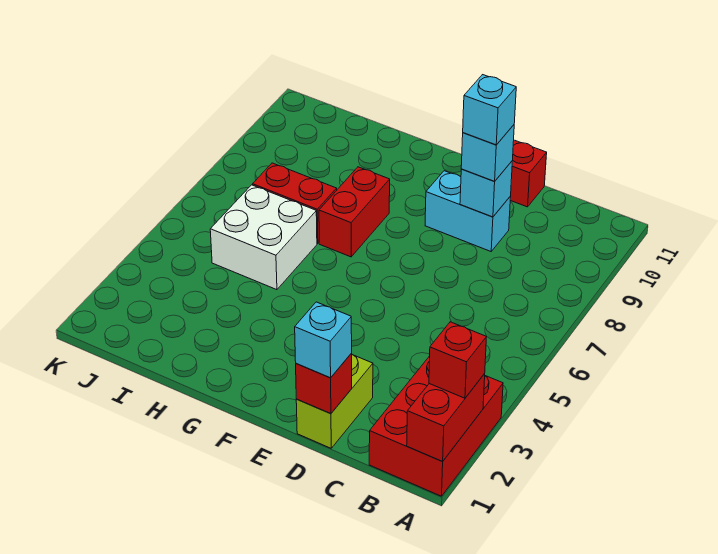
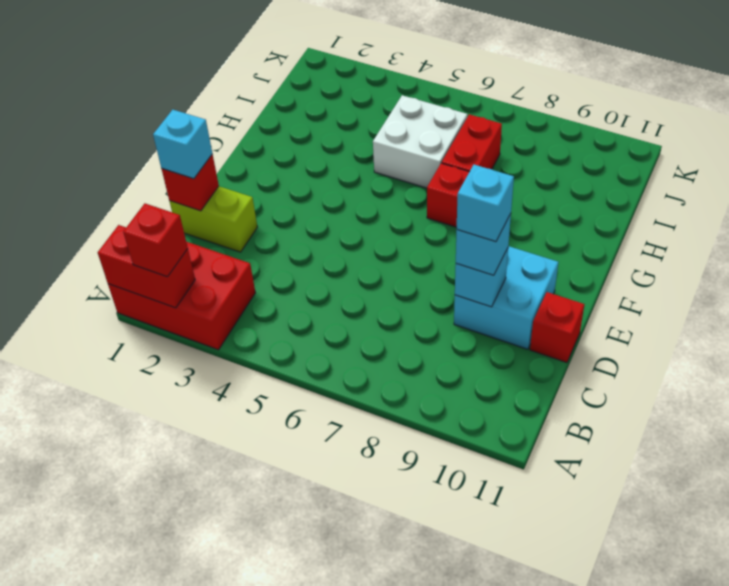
cyan 1x2 brick [425,171,511,251] -> cyan 2x2 brick [454,246,558,349]

